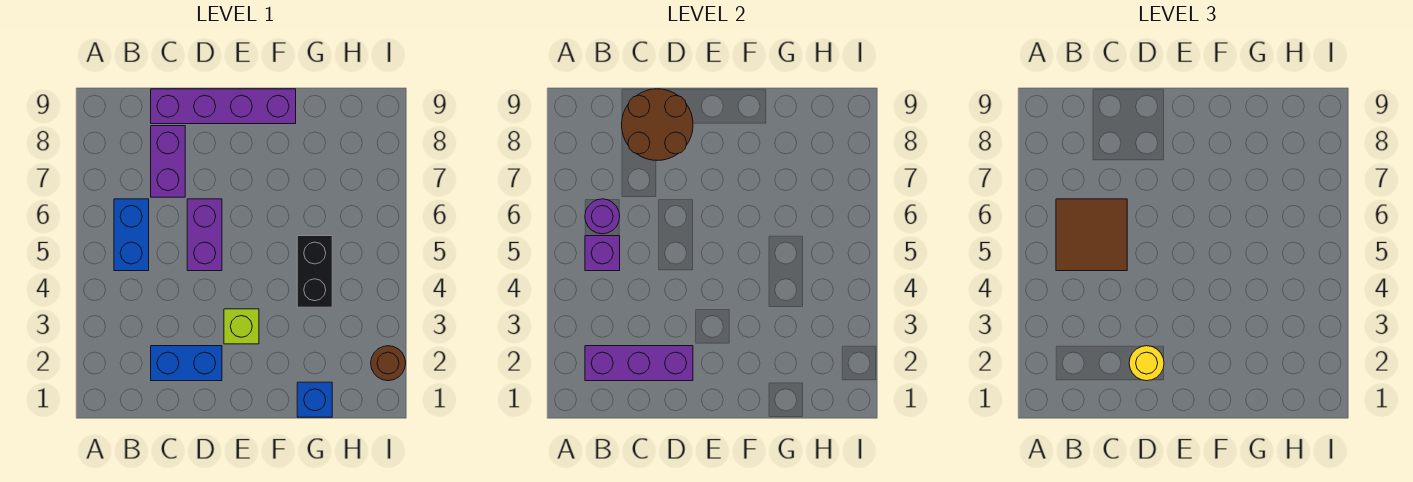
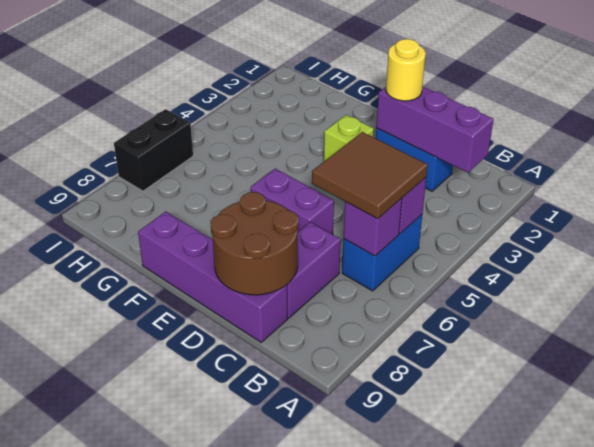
purple 1x1 round brick [585,199,620,234] -> purple 1x1 brick [344,198,402,256]
purple 1x2 brick [187,199,222,271] -> purple 1x2 brick turned to [251,169,334,234]
blue 1x1 brick [297,382,332,417] -> none
black 1x2 brick [297,236,332,307] -> black 1x2 brick moved to [114,109,193,191]
brown 1x1 round brick [371,346,406,381] -> none

